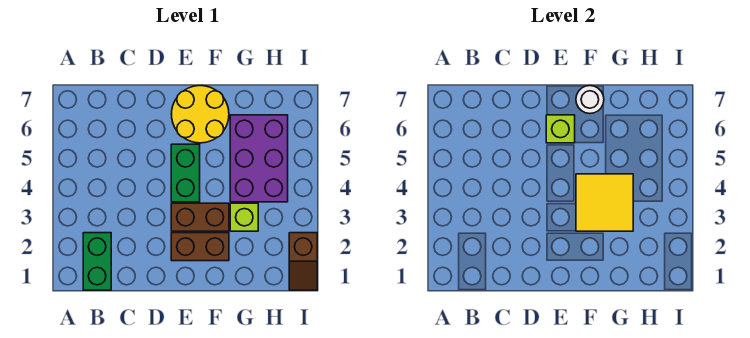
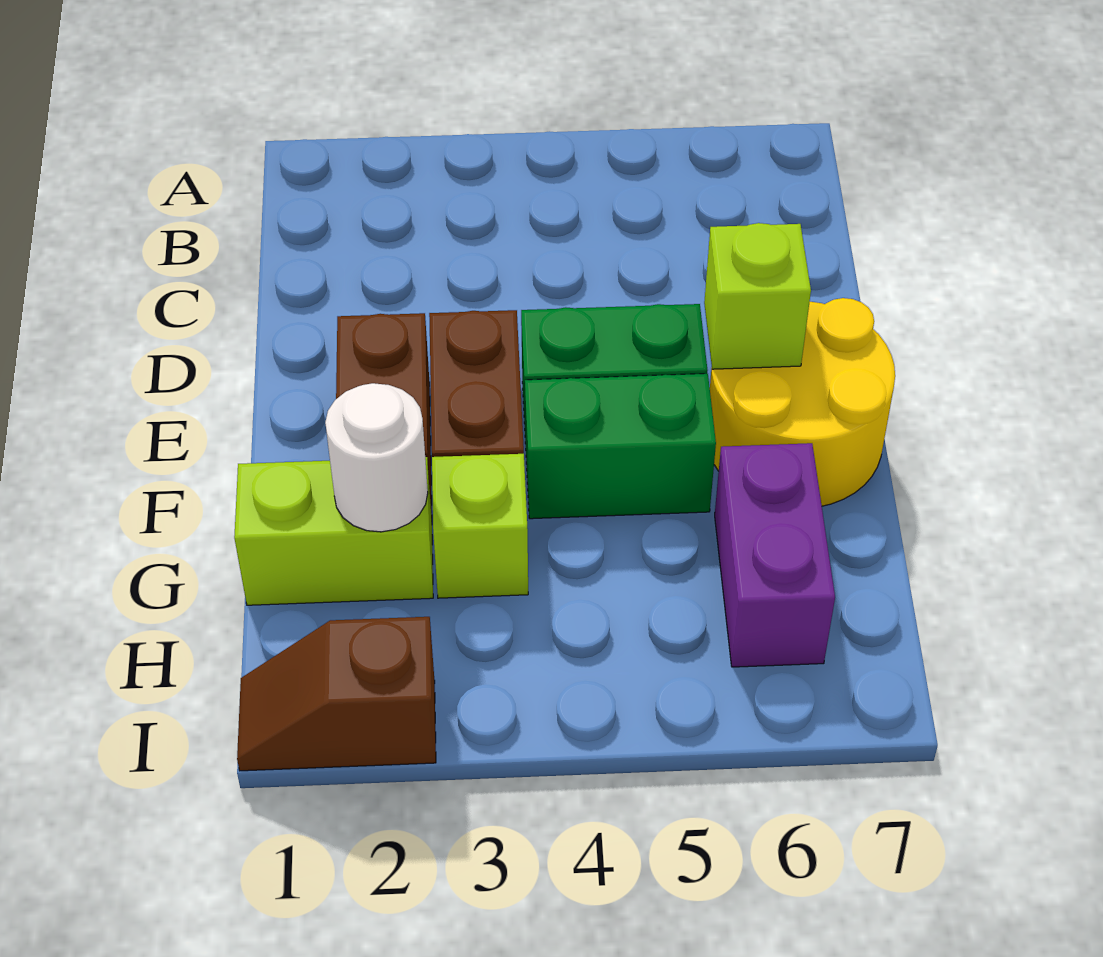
green 1x2 brick [83,233,111,290] -> green 1x2 brick moved to [525,374,716,519]
yellow 2x2 tile [576,174,633,231] -> none
white 1x1 round brick [576,86,604,114] -> white 1x1 round brick moved to [325,383,428,532]
none -> lime 1x2 brick [234,457,433,605]
purple 2x3 brick [230,115,288,202] -> purple 1x2 brick [715,443,835,667]

